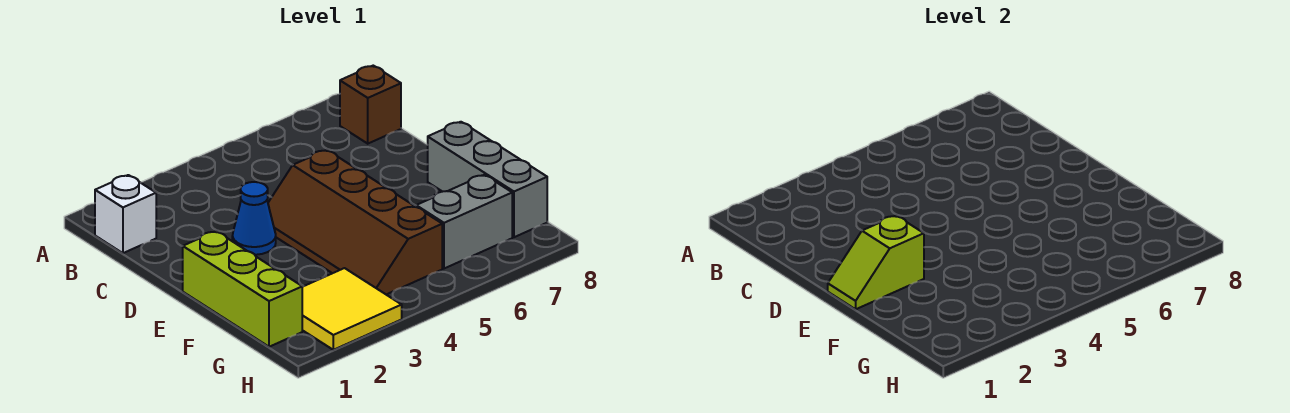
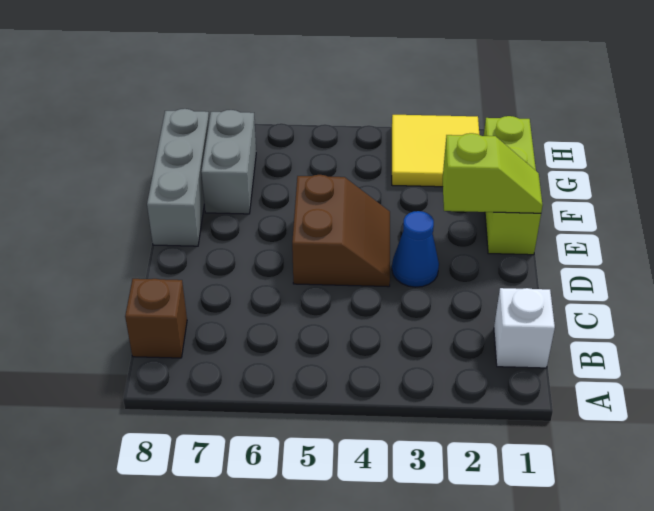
brown 2x4 slope [268,150,442,294] -> brown 2x2 slope [292,175,390,287]
grey 1x2 brick [416,175,512,269] -> grey 1x2 brick turned to [201,110,256,214]

